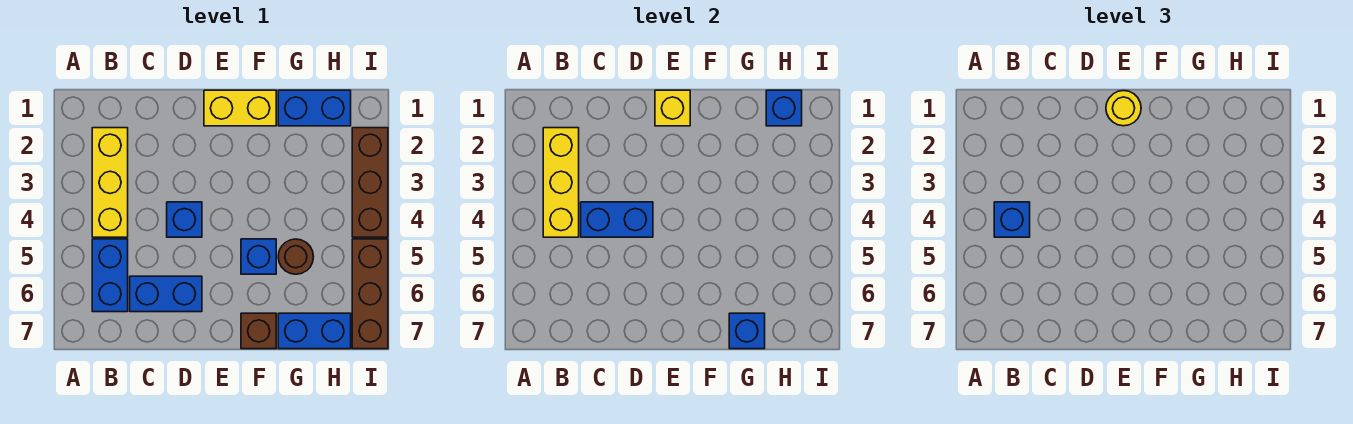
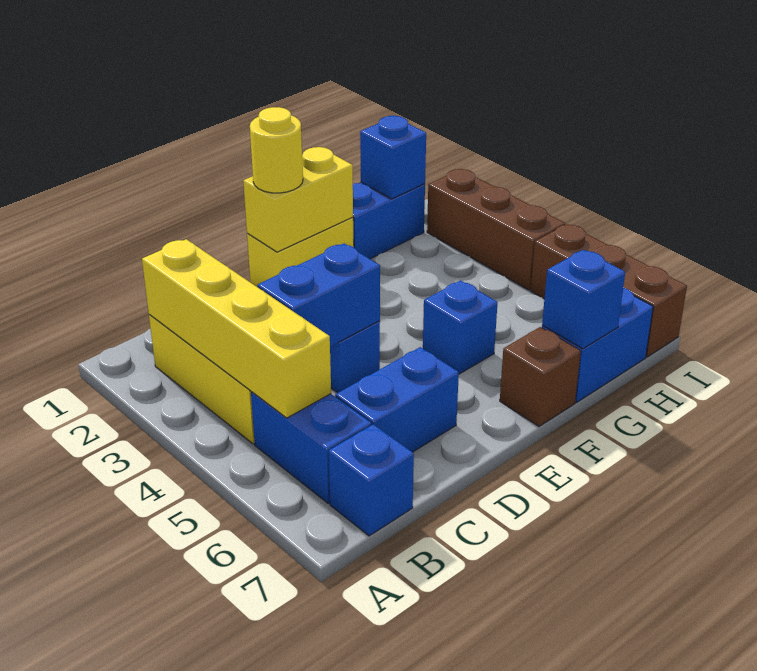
yellow 1x3 brick [543,128,579,237] -> yellow 1x4 brick [142,239,331,418]
blue 1x1 brick [994,202,1030,237] -> blue 1x1 brick moved to [329,424,414,536]
yellow 1x1 brick [655,90,690,126] -> yellow 1x2 brick [243,147,353,252]
brown 1x1 round brick [278,239,314,274] -> none

